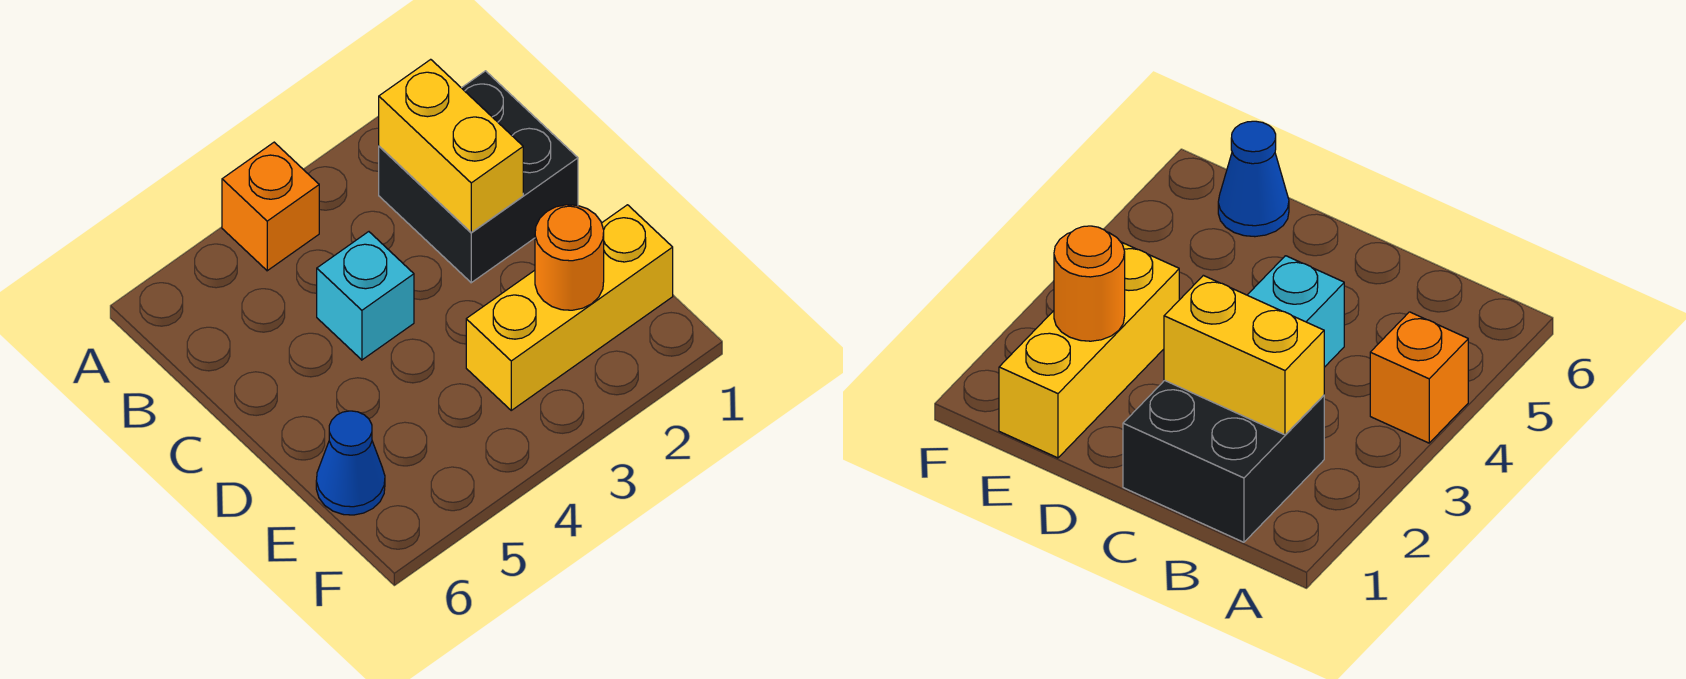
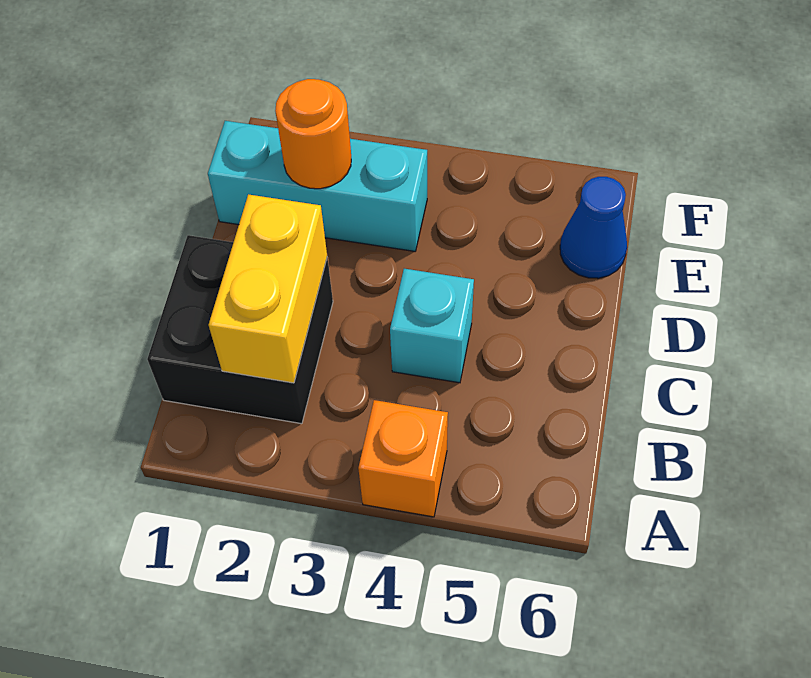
yellow 1x3 brick [466,205,673,410] -> cyan 1x3 brick [208,121,427,251]

